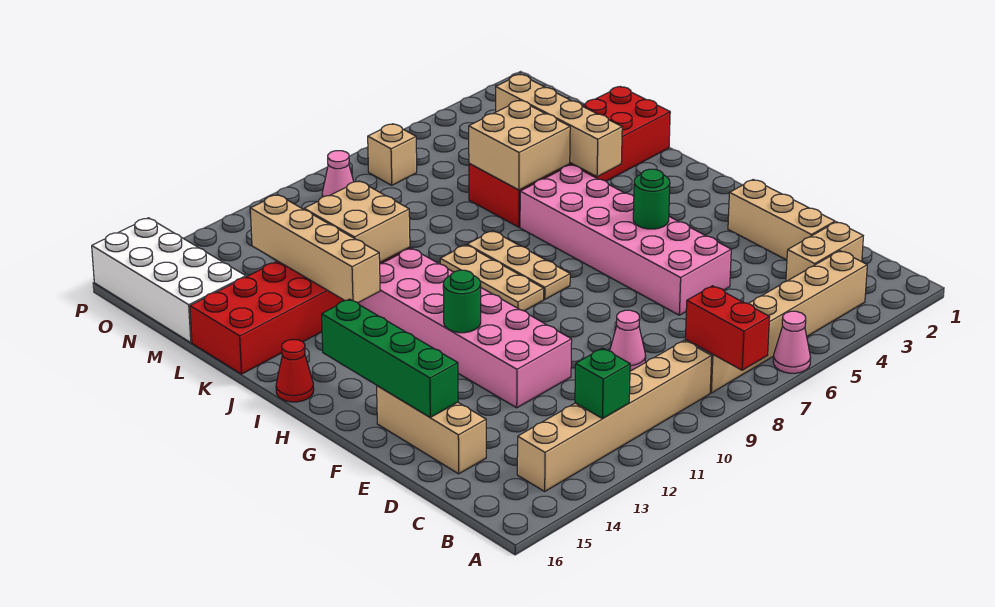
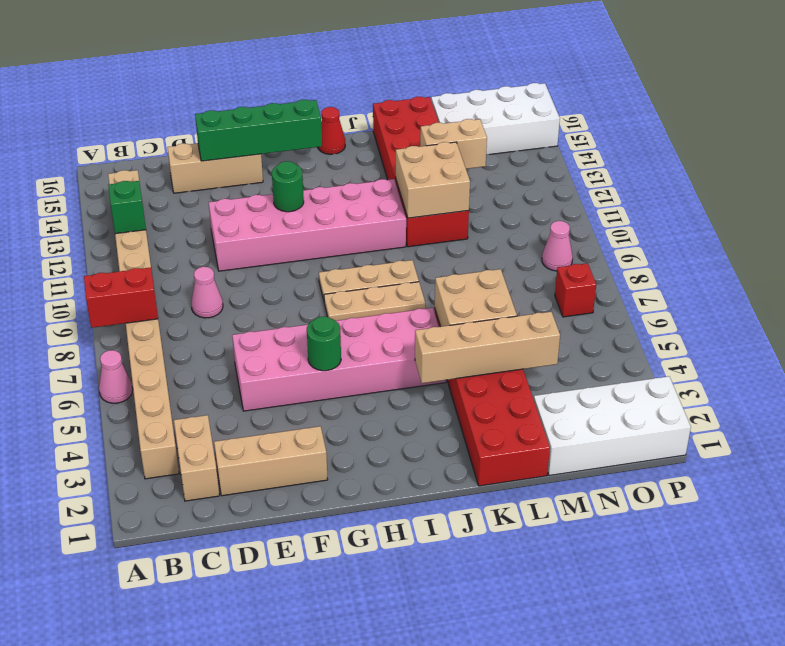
tan 1x4 brick [250,195,380,303] -> tan 1x2 brick [420,119,487,169]
none -> white 2x4 brick [534,376,691,476]
tan 1x1 brick [368,124,417,185] -> red 1x1 brick [555,263,596,317]

